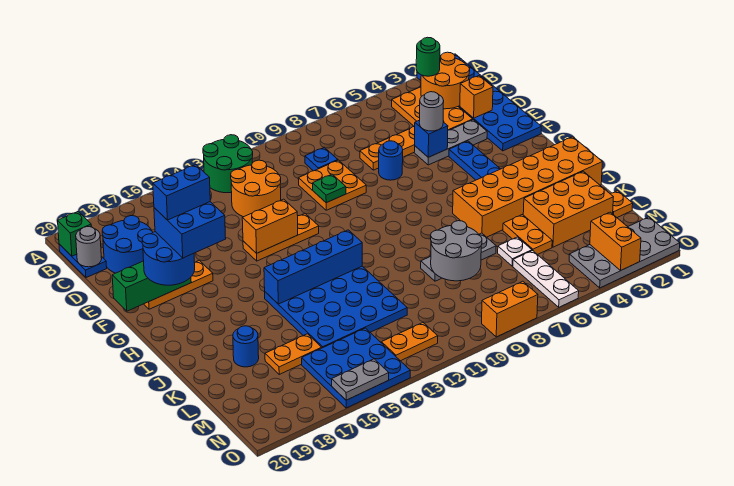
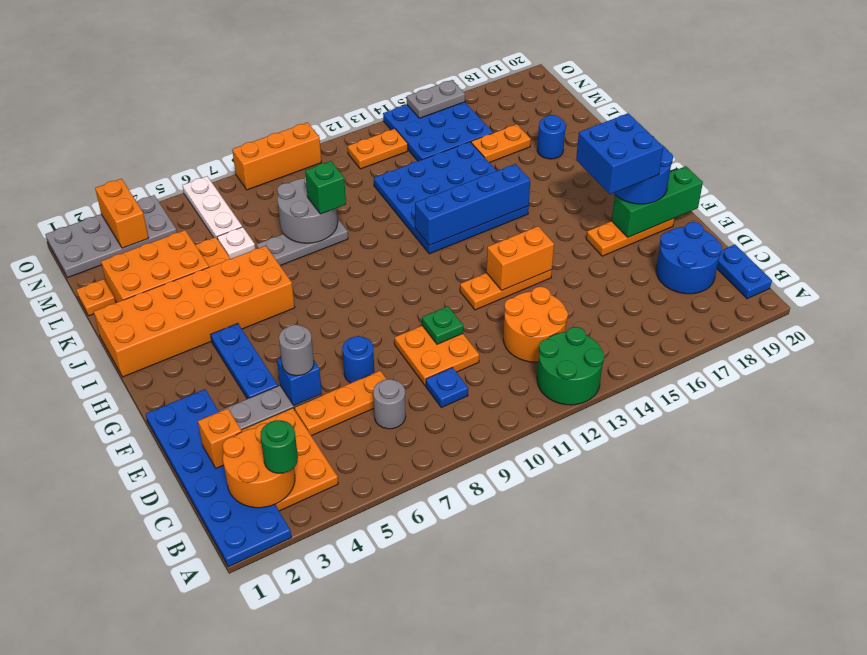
green 1x1 brick [58,212,91,256] -> green 1x1 brick moved to [305,161,346,214]
grey 1x1 round brick [76,227,102,267] -> grey 1x1 round brick moved to [373,379,406,429]
blue 1x2 brick [153,165,210,220] -> none
orange 1x2 brick [482,281,538,337] -> orange 1x3 brick [232,122,322,190]

